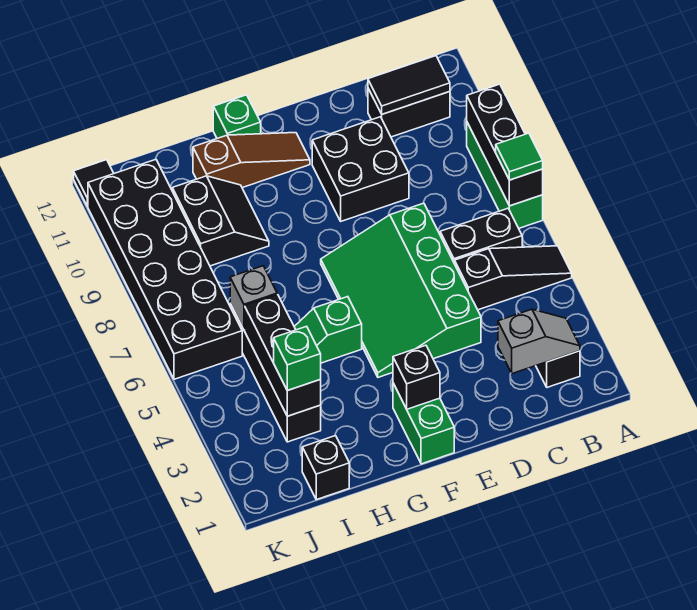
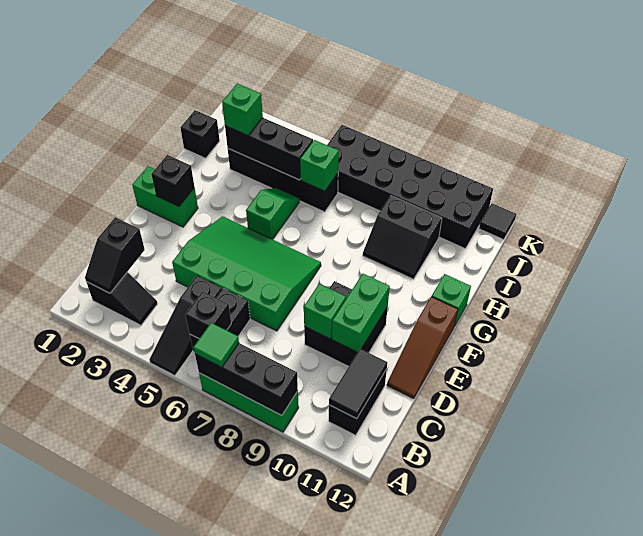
grey 1x2 slope [498,309,580,374] -> black 1x2 slope [85,217,145,293]
none -> black 1x1 brick [185,291,231,339]
none -> green 1x1 brick [304,284,346,339]
none -> green 1x2 brick [332,274,390,352]
brown 1x3 slope [193,133,310,188] -> brown 1x3 slope moved to [387,297,458,399]
grey 1x1 brick [230,266,277,330] -> green 1x1 brick [300,140,339,191]

